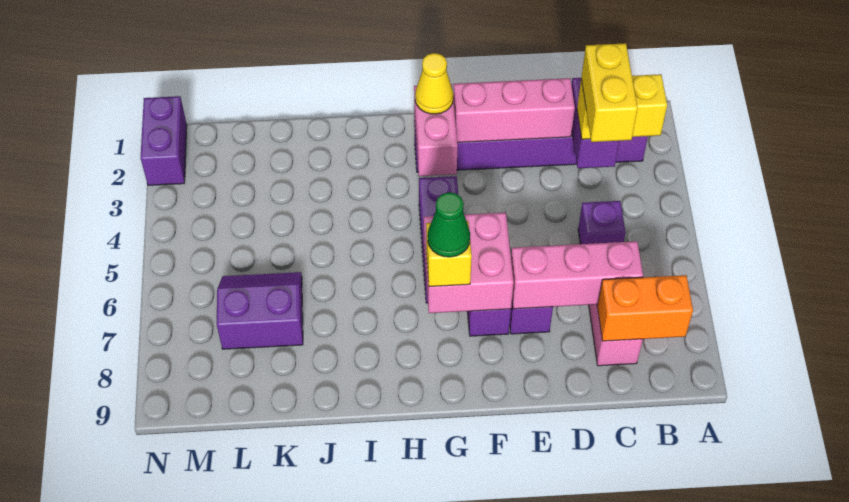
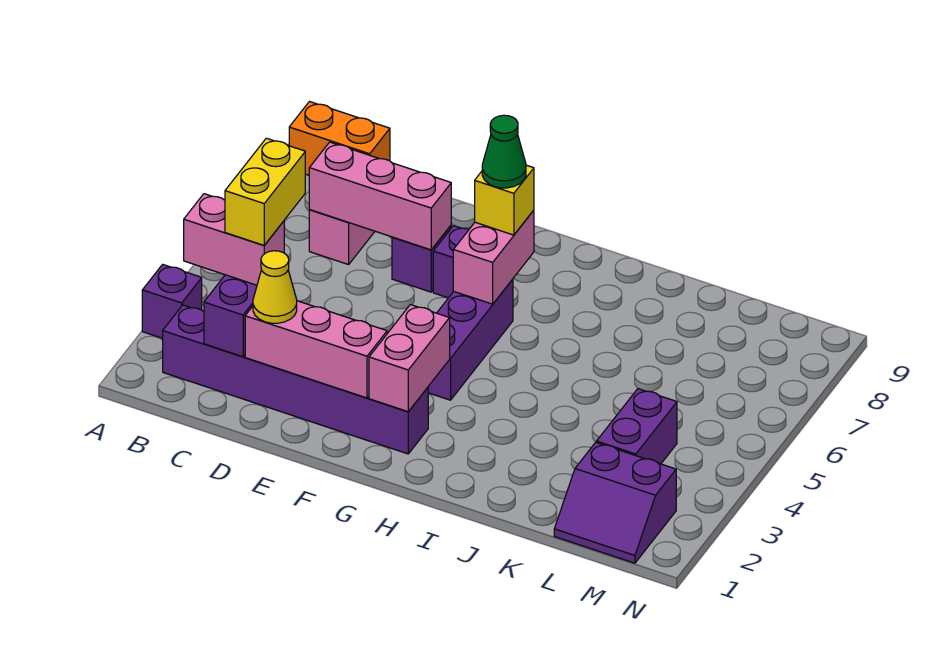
yellow 1x2 brick [577,74,667,139] -> pink 1x2 brick [184,194,284,285]
purple 1x1 brick [578,201,626,244] -> purple 1x1 brick moved to [142,264,202,338]
pink 2x2 brick [424,212,514,313] -> pink 1x2 brick [453,210,534,304]
yellow 1x1 cone [415,53,453,114] -> yellow 1x1 cone moved to [253,251,297,323]
purple 2x2 slope [217,272,303,349] -> purple 2x2 slope moved to [554,442,676,563]
purple 1x2 brick [141,96,187,185] -> purple 1x2 brick moved to [597,389,677,464]

